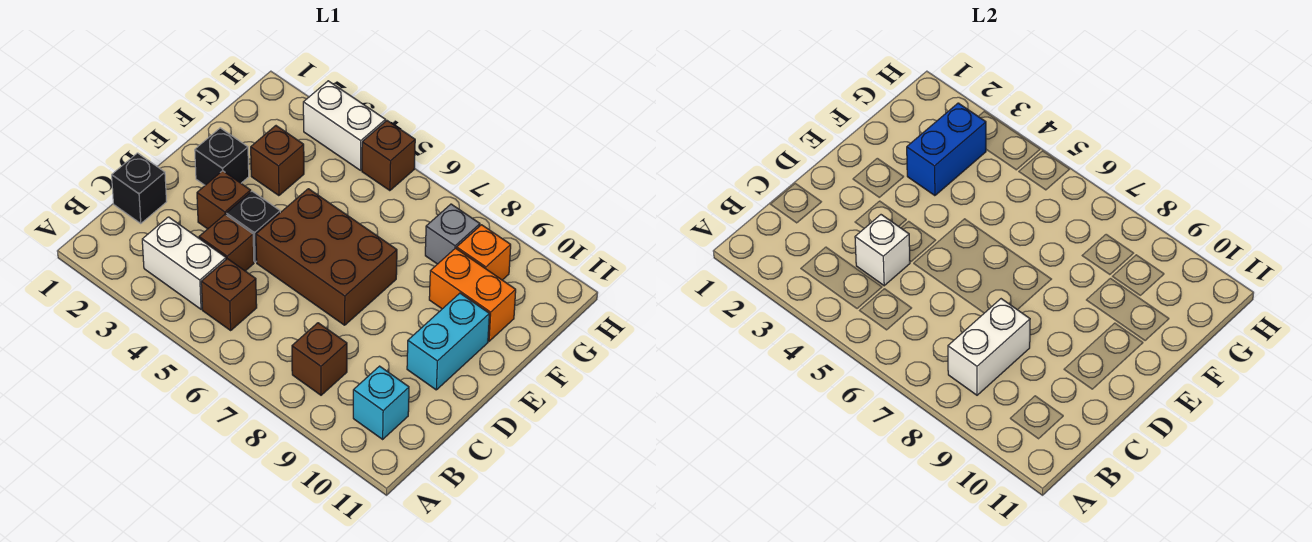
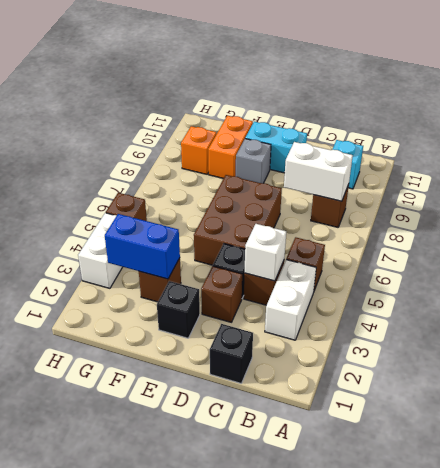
grey 1x1 brick [425,204,480,264] -> grey 1x1 brick moved to [236,139,271,183]

